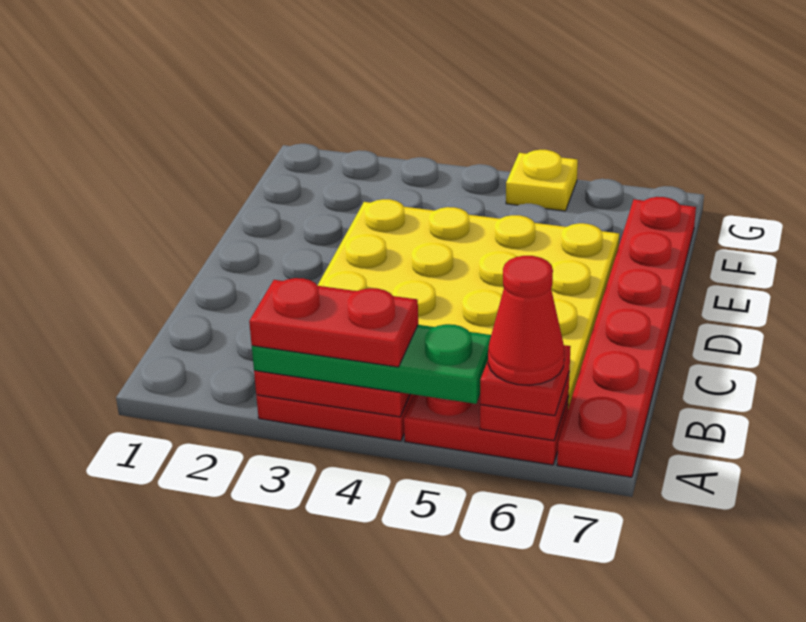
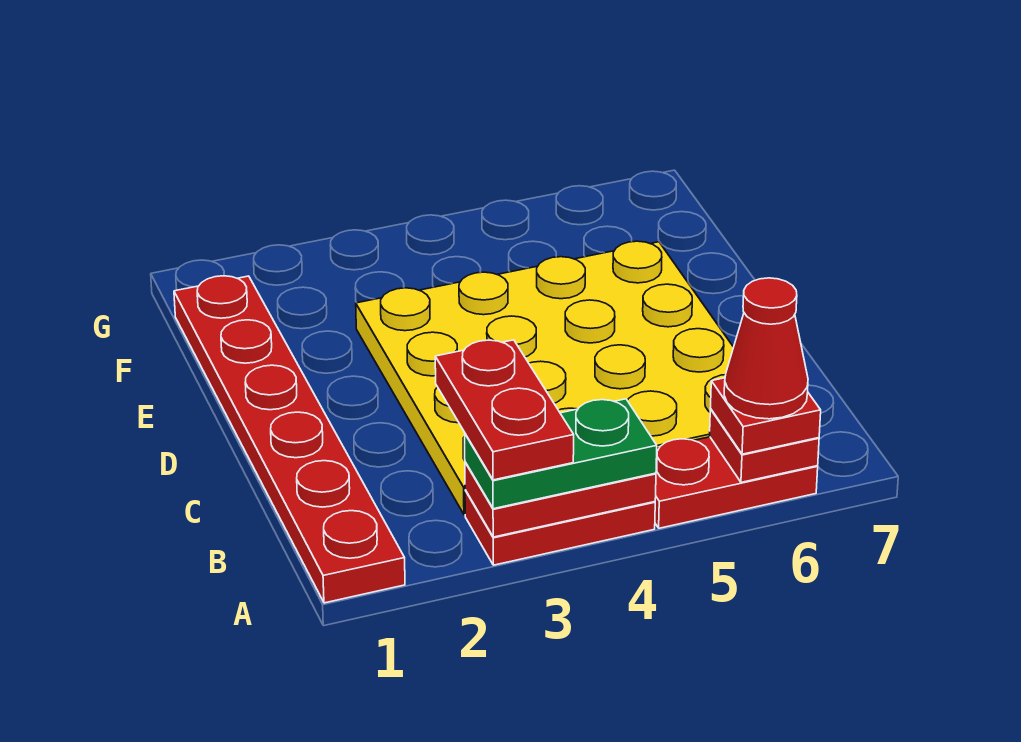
green 1x3 plate [252,324,491,404] -> green 1x2 plate [465,399,657,509]
red 1x2 plate [249,278,418,367] -> red 1x2 plate turned to [435,340,574,480]
red 1x6 plate [557,197,696,477] -> red 1x6 plate moved to [174,276,405,603]
yellow 1x1 plate [506,150,578,211] -> none

